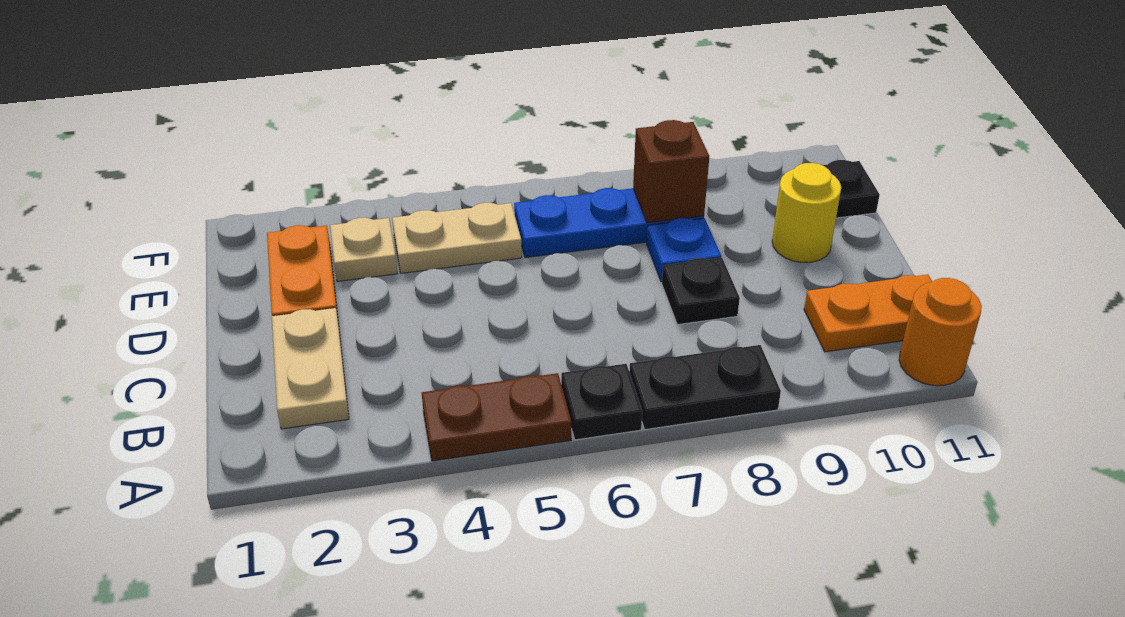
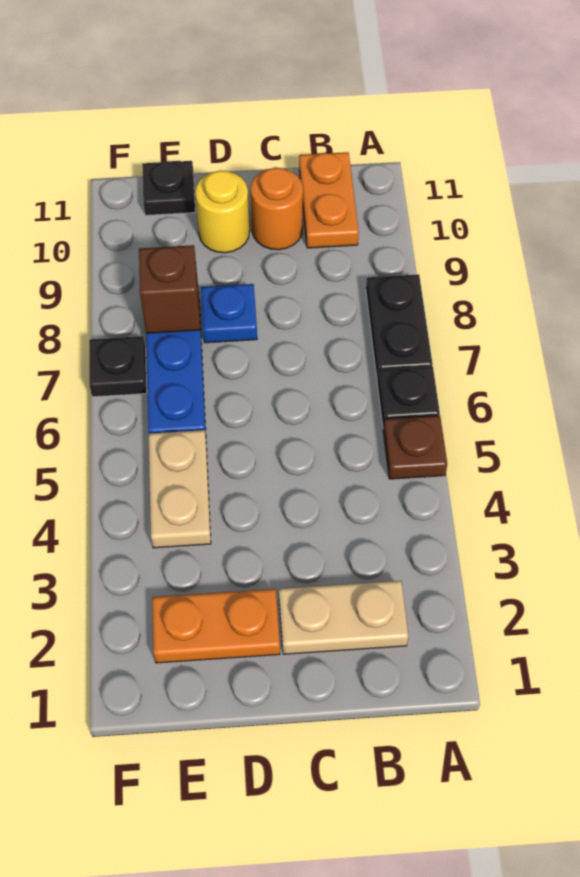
brown 1x2 plate [422,373,571,461] -> brown 1x1 plate [383,416,447,479]
orange 1x1 round brick [899,278,982,386] -> orange 1x1 round brick moved to [251,167,303,250]
black 1x1 plate [662,258,740,325] -> black 1x1 plate moved to [89,336,147,397]
tan 1x1 plate [330,218,397,282] -> none

